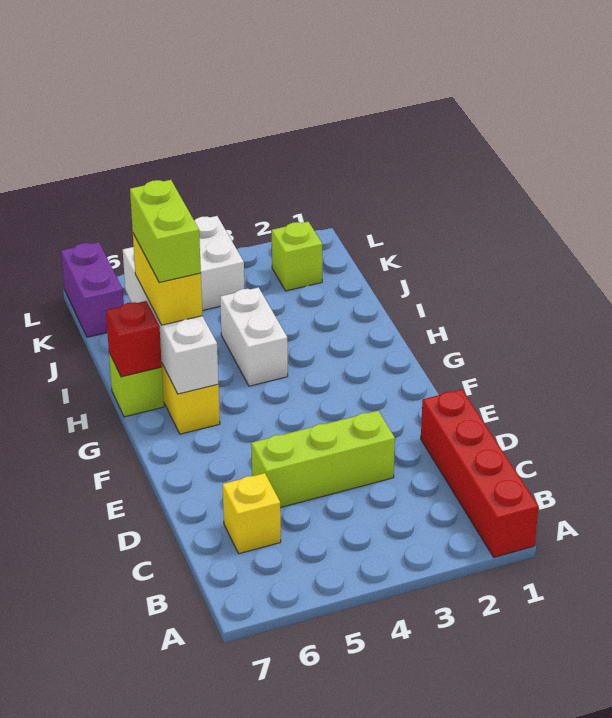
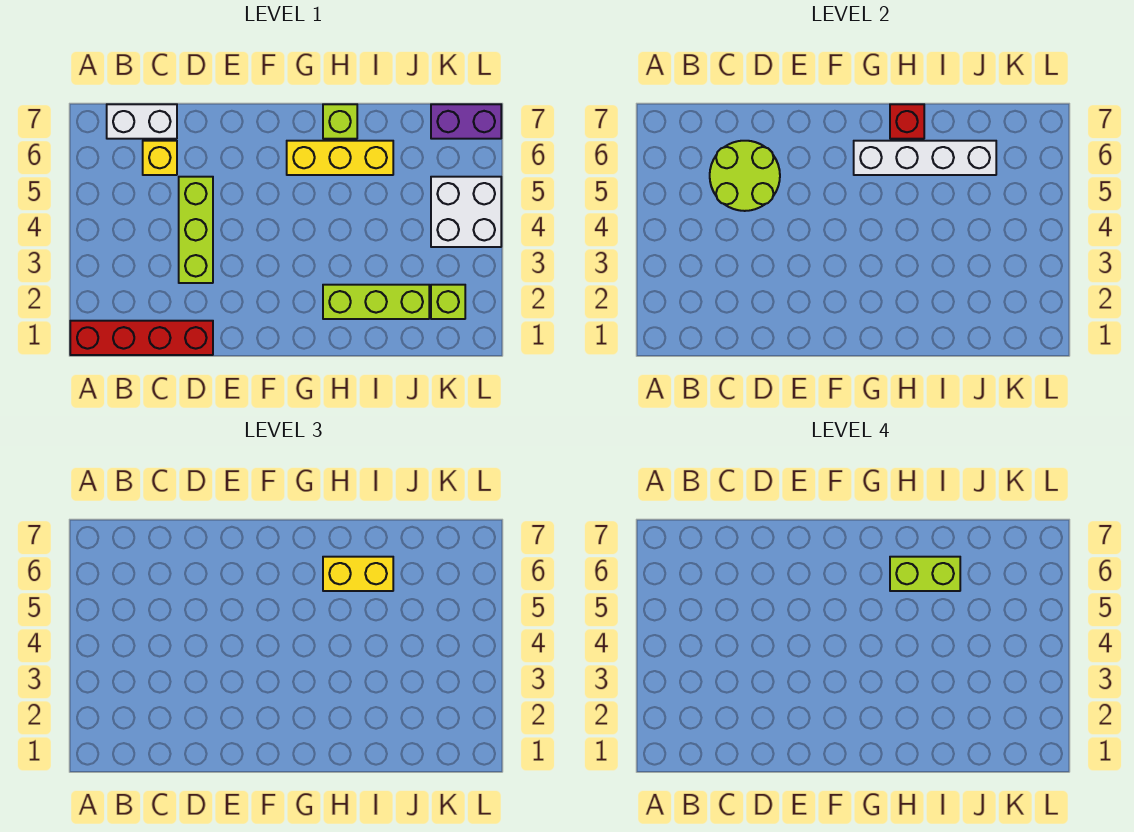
none -> lime 2x2 round brick [710,141,780,211]
none -> lime 1x3 brick [323,285,429,319]
white 1x2 brick [220,287,288,386] -> white 1x2 brick moved to [107,104,177,139]

